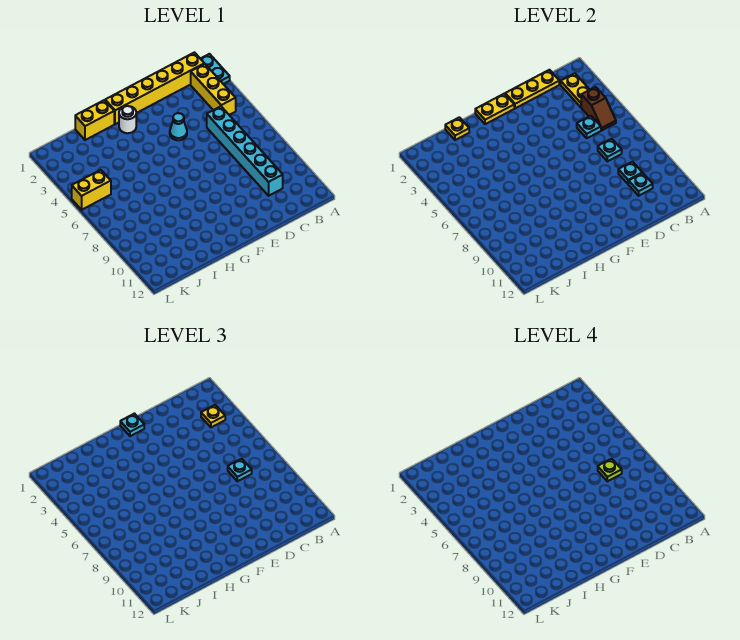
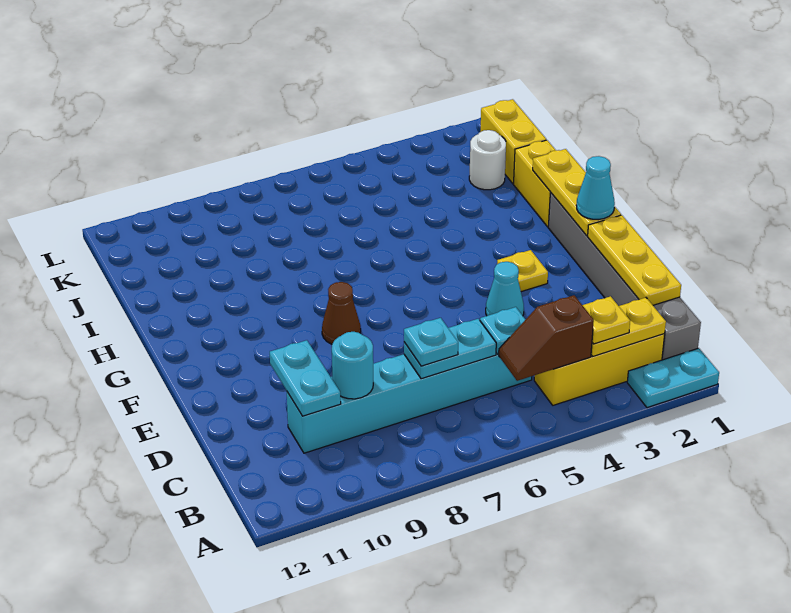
yellow 1x6 brick [105,52,204,124] -> grey 1x6 brick [548,193,701,360]
cyan 1x1 plate [598,139,622,161] -> cyan 1x2 plate [404,319,496,379]
lime 1x1 plate [598,459,622,481] -> none
cyan 1x1 plate [618,162,642,184] -> cyan 1x1 round brick [332,332,373,399]
cyan 1x1 plate [629,173,653,196] -> cyan 1x2 plate [270,340,341,416]
yellow 1x2 plate [475,94,514,124] -> yellow 1x3 plate [533,149,621,236]
cyan 1x1 plate [120,414,144,436] -> cyan 1x1 cone [576,156,615,220]
none -> brown 1x1 cone [322,282,361,344]
white 1x1 round brick [119,106,136,133] -> white 1x1 round brick moved to [469,130,506,190]
yellow 1x1 plate [445,117,469,140] -> yellow 1x1 plate moved to [497,250,548,292]
yellow 1x2 brick [72,170,111,210] -> yellow 1x2 brick moved to [480,99,546,184]

